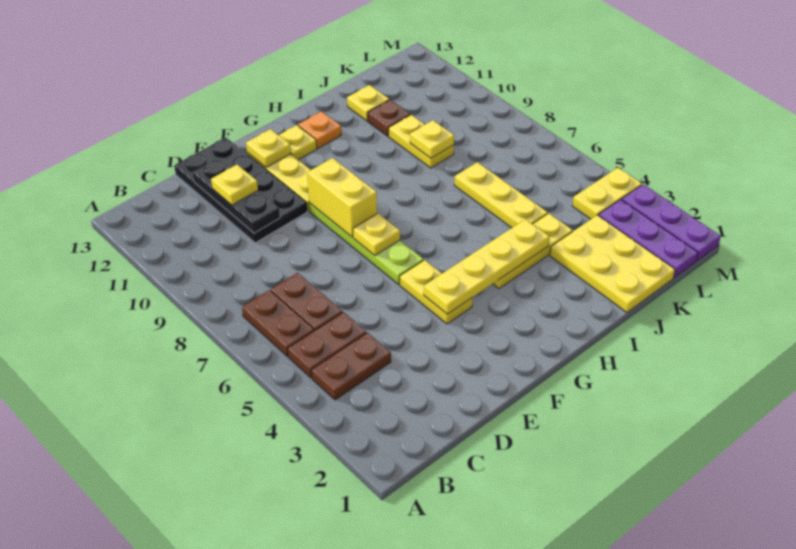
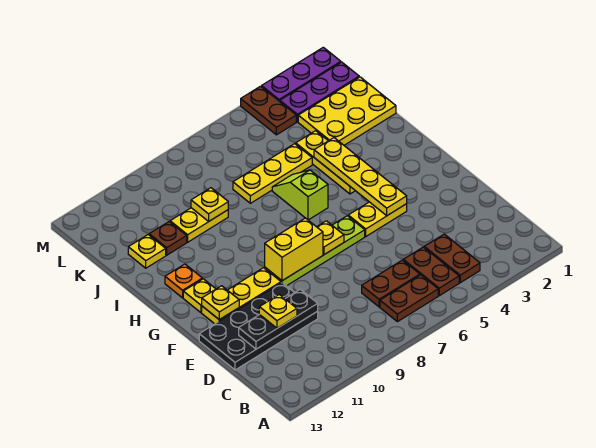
none -> lime 1x2 slope [272,170,328,220]
yellow 1x2 plate [573,168,642,219] -> brown 1x2 plate [241,86,296,135]

